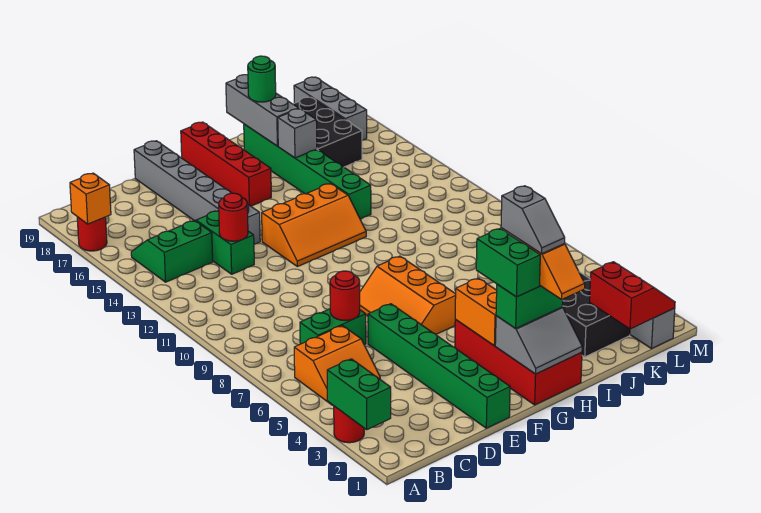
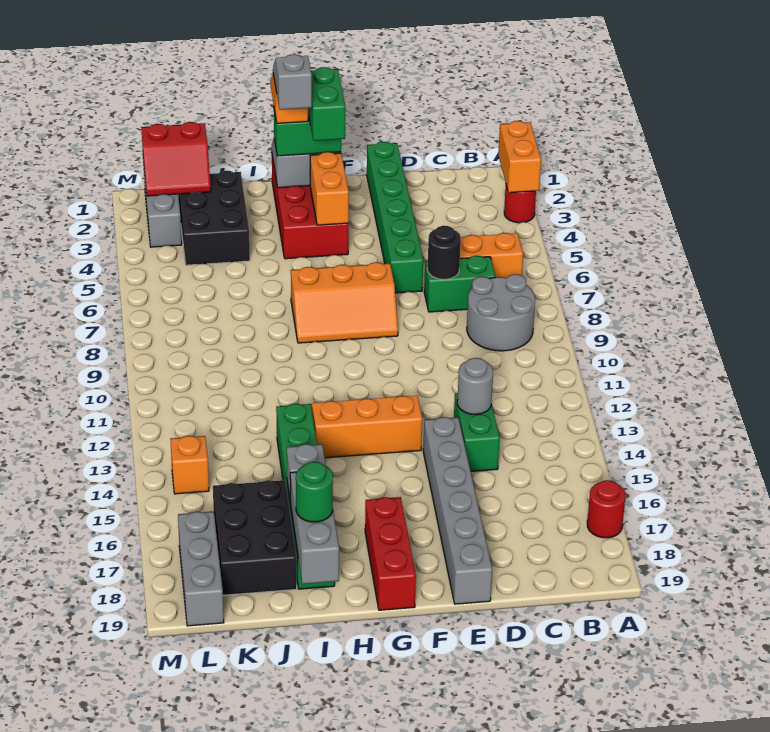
green 1x2 brick [327,359,391,430] -> orange 1x2 brick [498,121,541,193]
orange 1x1 brick [70,173,111,224] -> orange 1x1 brick moved to [171,436,209,494]
none -> grey 2x2 round brick [467,274,535,351]
green 2x2 slope [131,220,213,282] -> none
red 1x1 round brick [330,271,360,320] -> black 1x1 round brick [427,226,461,279]
red 1x1 round brick [219,193,248,241] -> grey 1x1 round brick [457,358,493,414]
orange 2x3 slope [360,256,456,334] -> orange 2x3 slope turned to [291,262,398,343]
red 1x4 brick [181,122,271,206] -> red 1x3 brick [365,497,416,610]
red 2x2 slope [590,262,675,329] -> red 2x2 slope turned to [141,122,211,196]

